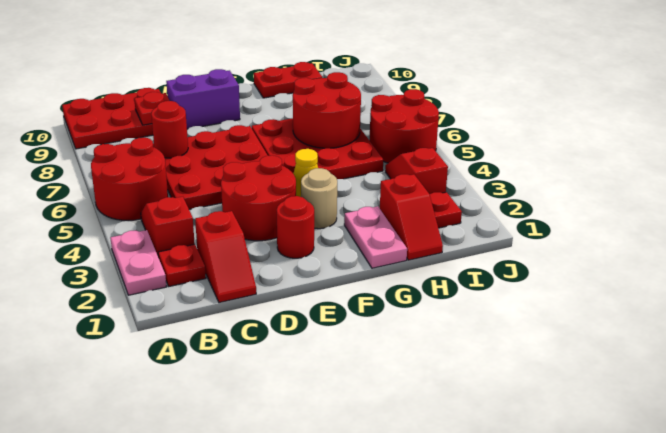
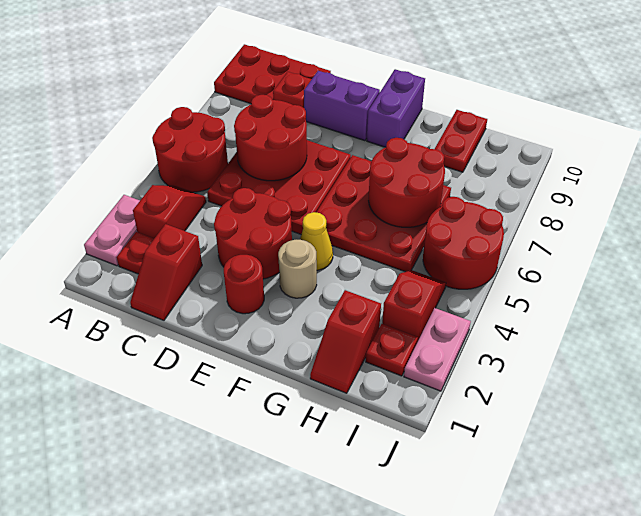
red 1x1 round brick [151,101,188,158] -> red 2x2 round brick [234,95,307,181]
none -> purple 1x2 brick [367,69,425,147]
pink 1x2 plate [344,206,407,268] -> pink 1x2 plate moved to [404,308,471,391]
red 1x2 plate [254,62,322,98] -> red 1x2 plate turned to [435,110,487,172]

